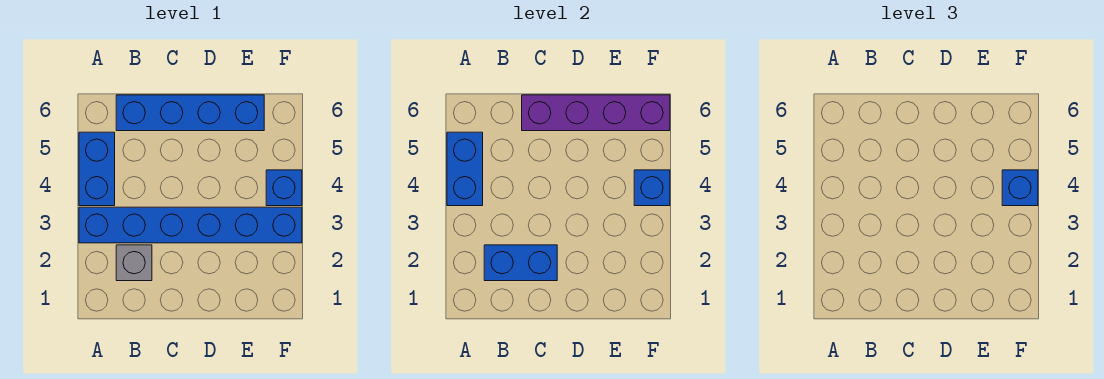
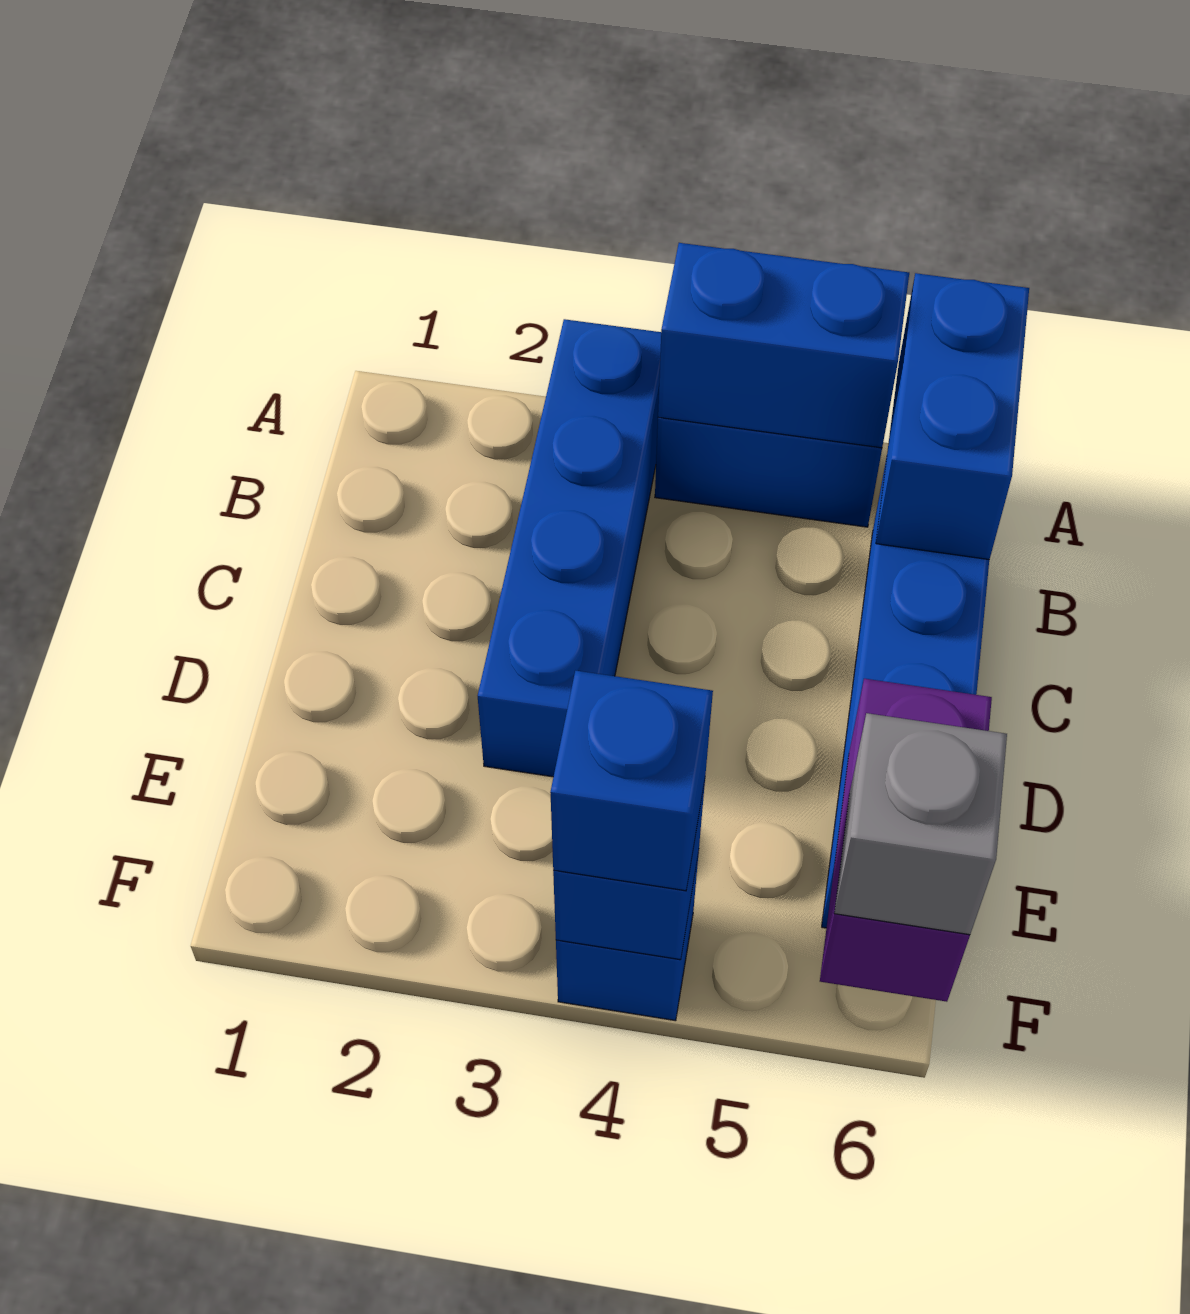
blue 1x6 brick [79,207,302,243] -> blue 1x4 brick [478,319,661,777]
grey 1x1 brick [116,245,152,281] -> grey 1x1 brick moved to [834,713,1007,935]
blue 1x2 brick [484,245,557,281] -> blue 1x2 brick moved to [876,273,1029,560]
purple 1x4 brick [522,95,670,131] -> purple 1x2 brick [820,679,992,1002]

